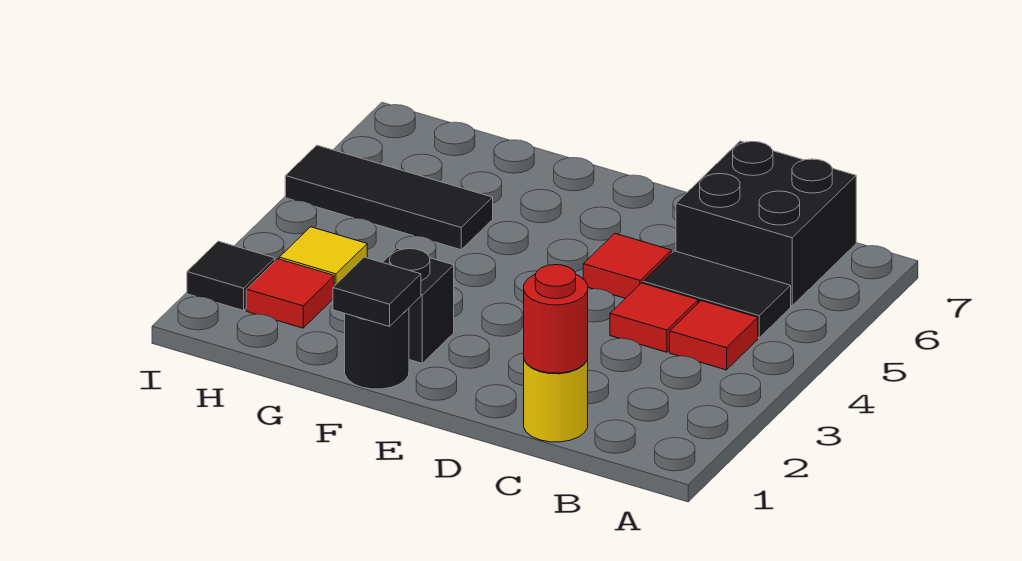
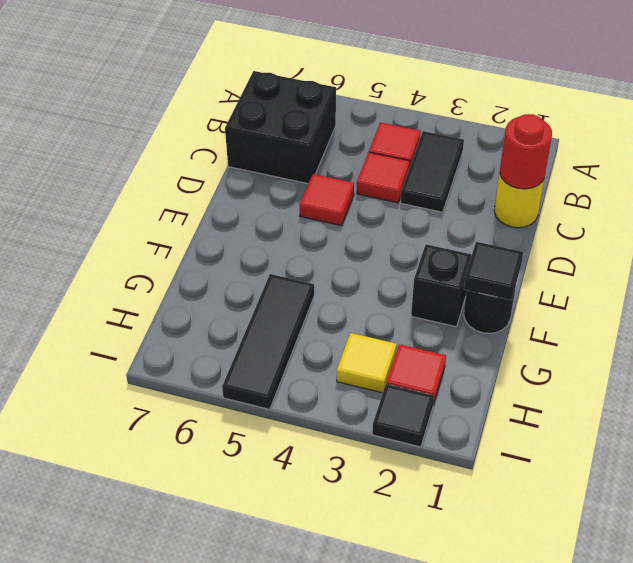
black 1x2 tile [643,251,791,338] -> black 1x2 tile moved to [401,131,464,212]

